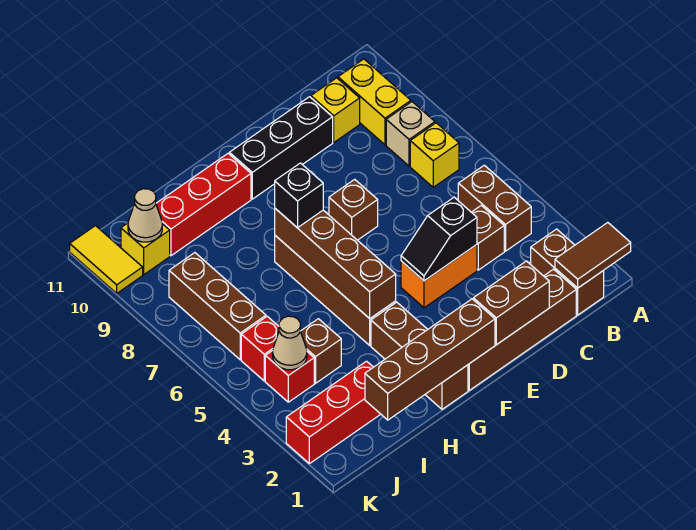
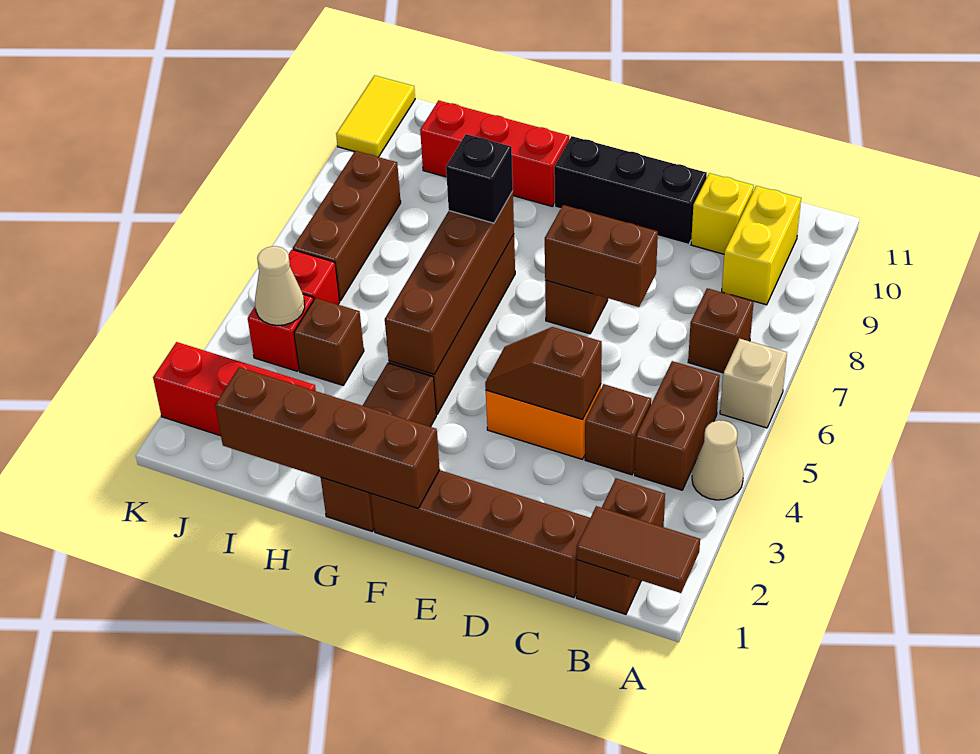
yellow 1x1 brick [410,123,459,187] -> brown 1x1 brick [688,288,754,373]
tan 1x1 brick [386,102,435,166] -> tan 1x1 brick moved to [720,339,787,428]
brown 1x2 brick [473,261,549,345] -> brown 1x2 brick moved to [545,205,658,307]
black 1x2 slope [401,197,477,281] -> brown 1x2 slope [485,327,602,419]
yellow 1x1 brick [121,223,170,275] -> none
tan 1x1 cone [128,189,162,242] -> tan 1x1 cone moved to [692,420,743,500]

